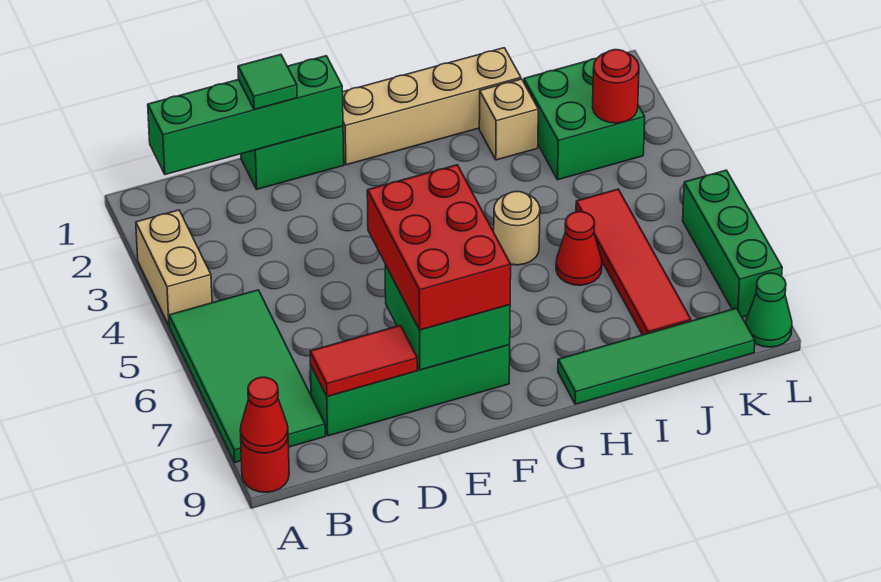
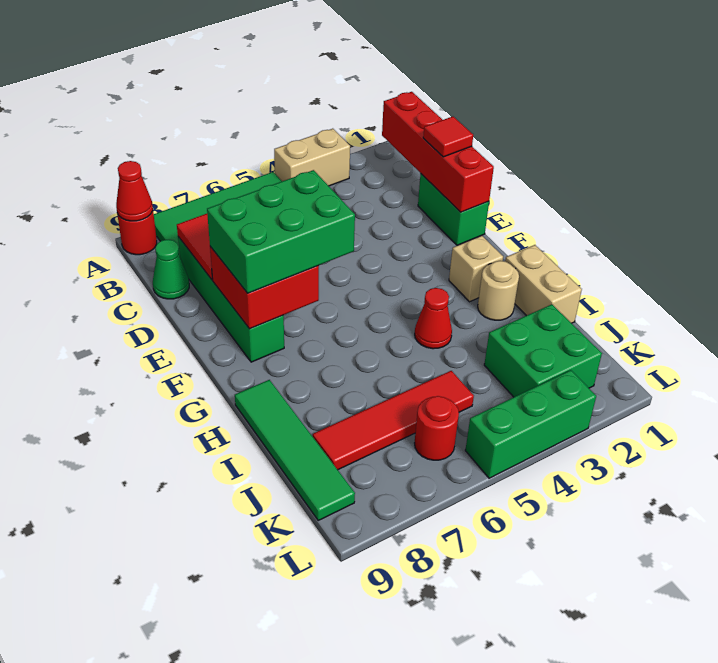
green 1x4 brick [148,56,343,175] -> red 1x4 brick [382,92,494,212]
green 1x1 tile [238,54,297,110] -> red 1x1 tile [423,117,473,157]
red 2x3 brick [367,165,511,330] -> green 2x3 brick [207,170,355,293]
green 2x2 brick [385,265,510,370] -> red 2x2 brick [210,247,319,329]
tan 1x4 brick [343,48,521,165] -> tan 1x2 brick [505,245,582,323]
tan 1x1 round brick [494,192,540,265] -> tan 1x1 round brick moved to [478,261,519,320]
tan 1x1 brick [479,79,538,160] -> tan 1x1 brick moved to [449,236,503,302]
red 1x1 cone [556,212,602,285] -> red 1x1 cone moved to [415,288,452,349]
red 1x1 round brick [593,50,639,123] -> red 1x1 round brick moved to [415,396,459,460]
green 1x3 brick [683,170,782,317] -> green 1x3 brick moved to [465,370,596,478]
green 1x1 cone [746,273,792,347] -> green 1x1 cone moved to [153,240,189,299]

